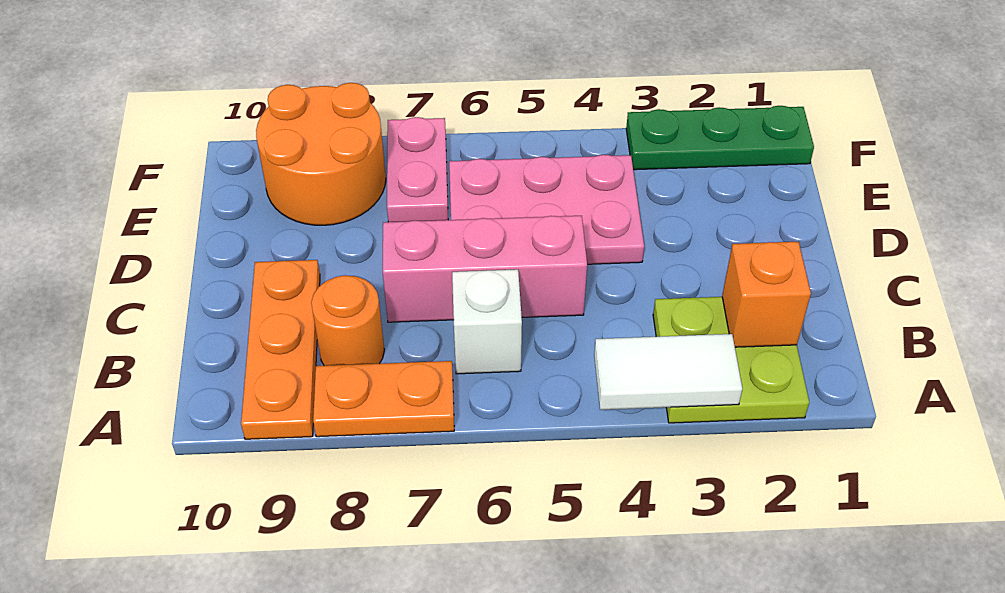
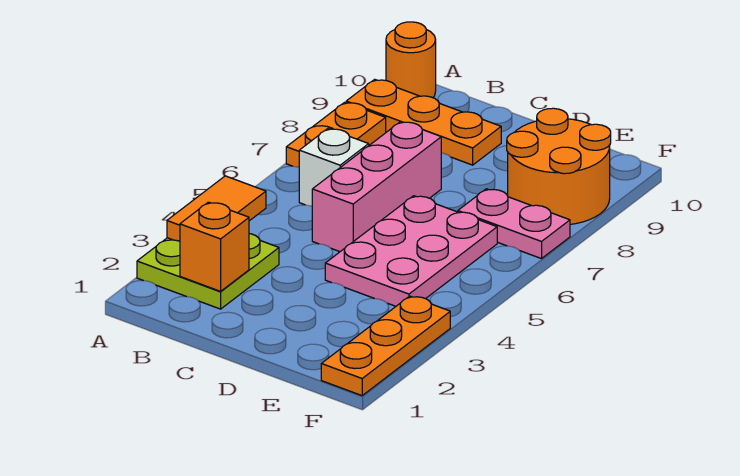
white 1x2 tile [594,334,742,410] -> orange 1x2 tile [167,176,266,241]
orange 1x1 round brick [311,275,384,366] -> orange 1x1 round brick moved to [386,22,436,98]
green 1x3 plate [626,106,814,170] -> orange 1x3 plate [321,296,450,396]

